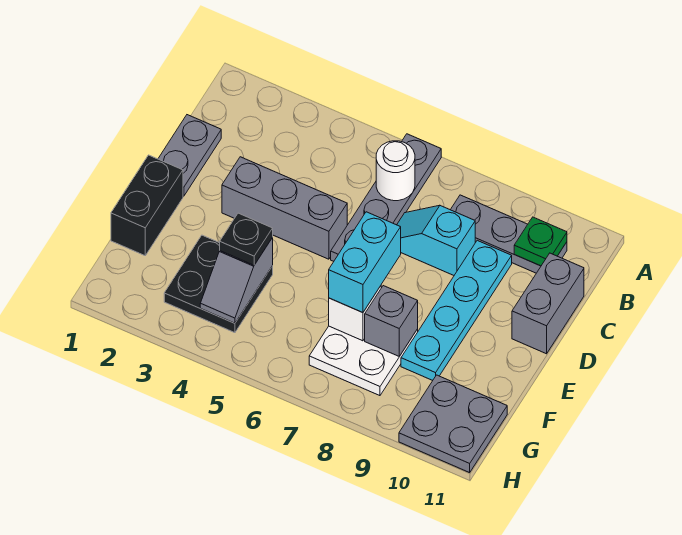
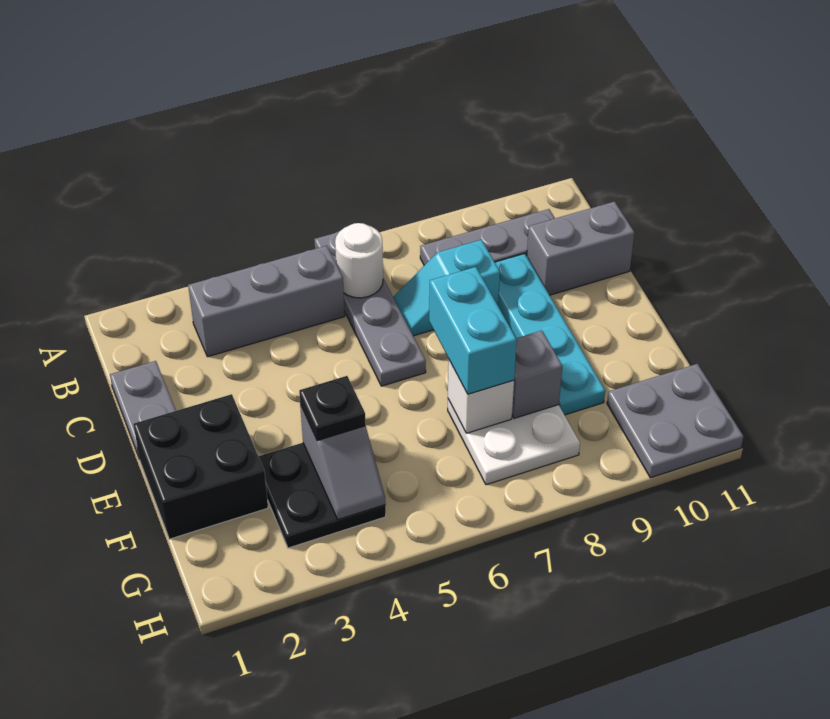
green 1x1 plate [514,217,567,266] -> none
grey 1x2 brick [512,253,584,354] -> grey 1x2 brick turned to [527,201,635,295]
grey 1x3 brick [222,157,347,259] -> grey 1x3 brick moved to [188,246,345,357]
black 1x2 brick [111,155,183,256] -> black 2x2 brick [133,394,268,539]

